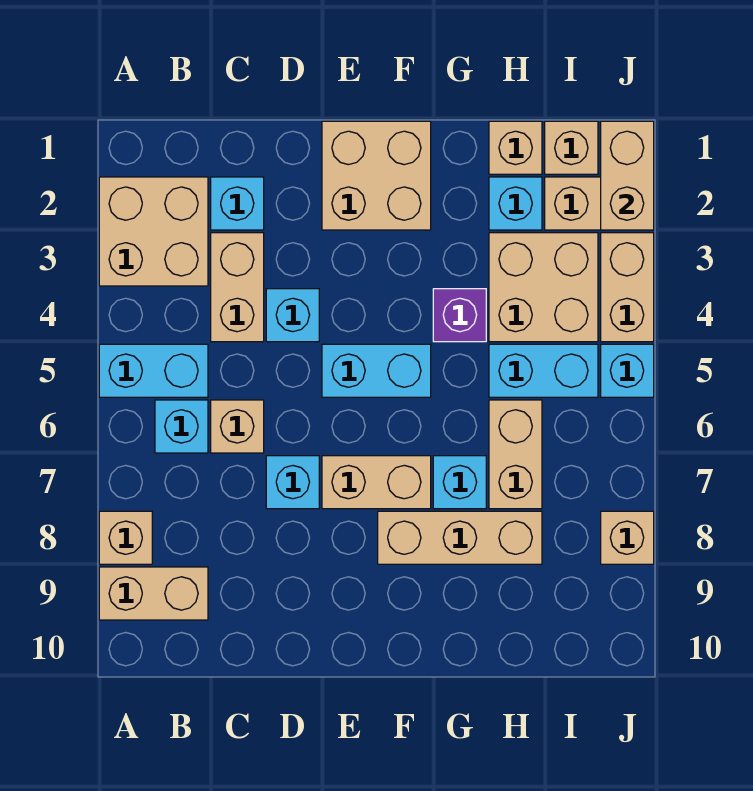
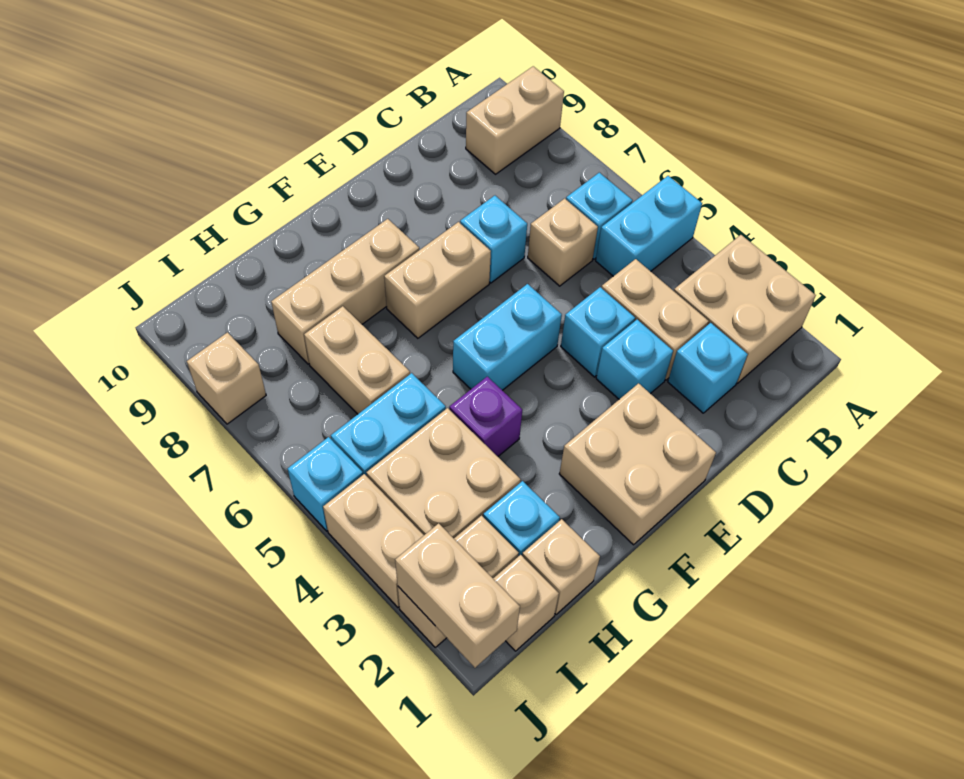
tan 1x1 brick [99,511,152,564] -> none
cyan 1x1 brick [433,456,486,509] -> cyan 1x1 brick moved to [596,320,673,399]

